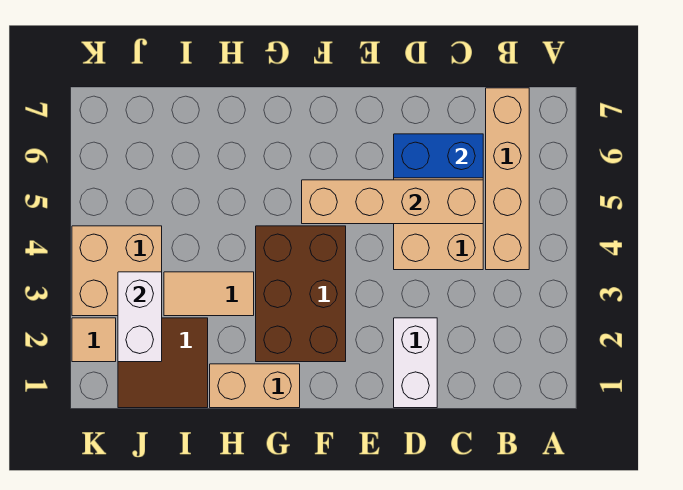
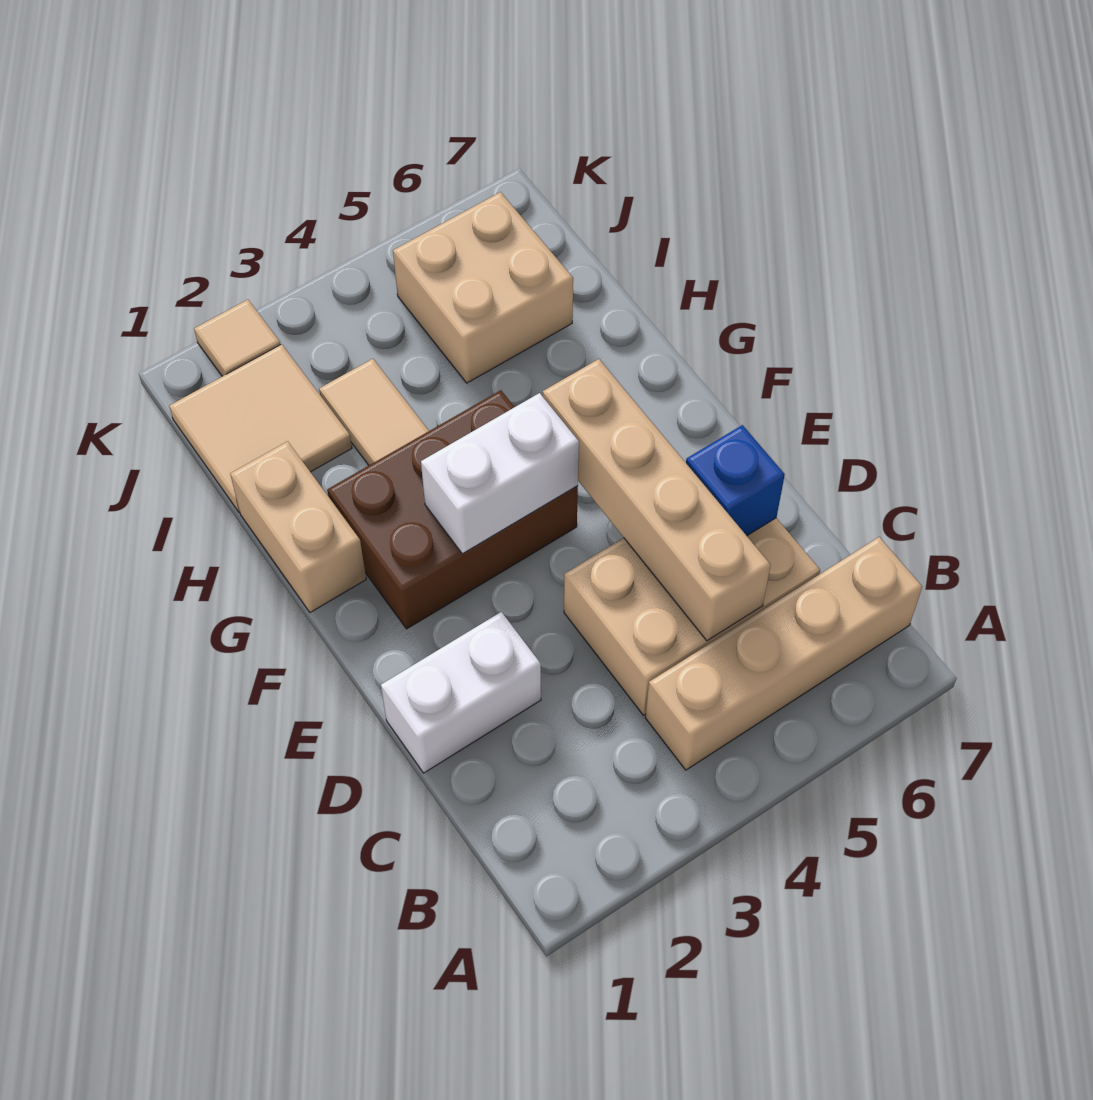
blue 1x2 brick [394,134,483,178] -> blue 1x1 brick [686,425,785,536]
brown 2x2 tile [118,318,208,408] -> tan 2x2 tile [169,344,352,512]
white 1x2 brick [118,272,162,362] -> white 1x2 brick moved to [421,393,579,554]
tan 2x2 brick [72,226,162,316] -> tan 2x2 brick moved to [393,192,573,383]

